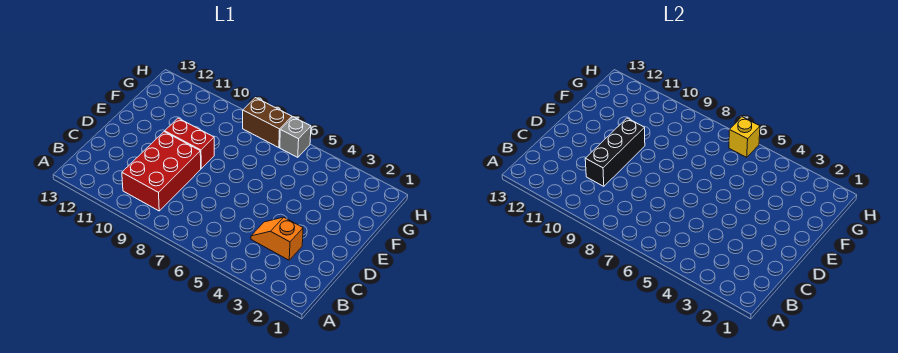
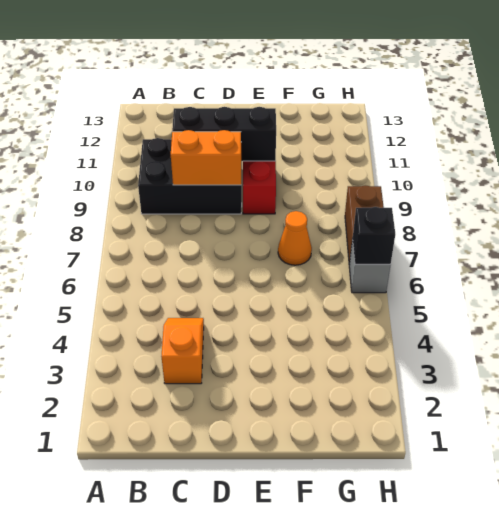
red 2x3 brick [122,132,201,211] -> black 2x3 brick [138,138,242,214]
none -> orange 1x2 brick [171,130,241,185]
none -> orange 1x1 cone [278,211,312,265]
yellow 1x1 brick [729,117,760,157] -> black 1x1 brick [352,207,395,264]

